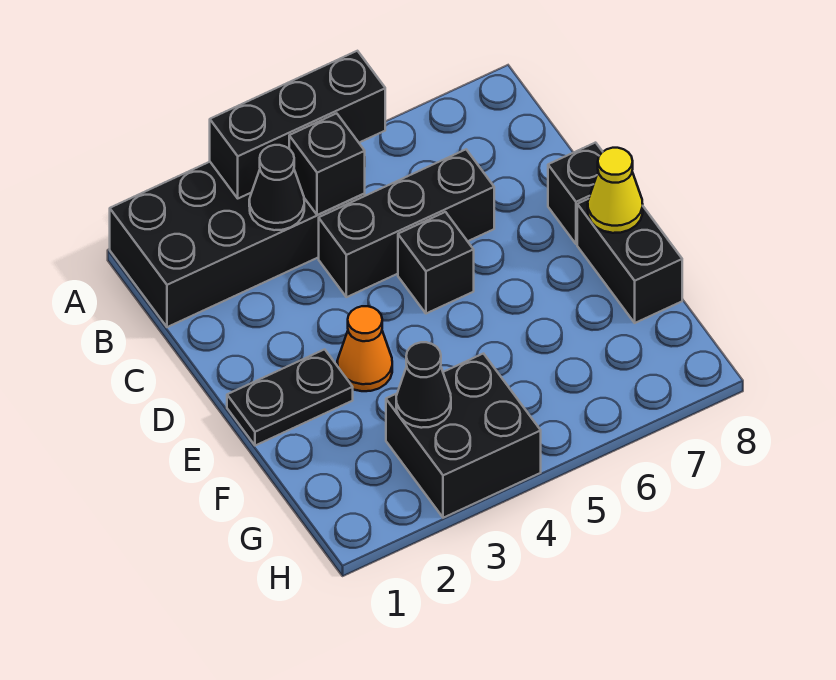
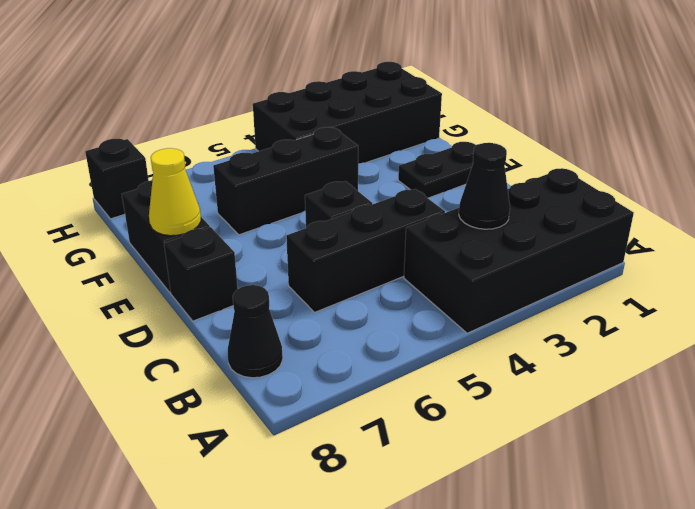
black 1x3 brick [210,51,385,198] -> black 1x3 brick moved to [213,127,358,235]
black 1x1 brick [289,113,365,215] -> black 1x1 brick moved to [85,139,149,219]
orange 1x1 cone [337,306,392,391] -> none
black 2x2 brick [386,354,541,518] -> black 2x4 brick [253,62,442,164]
black 1x1 cone [396,342,451,428] -> black 1x1 cone moved to [228,285,283,378]

